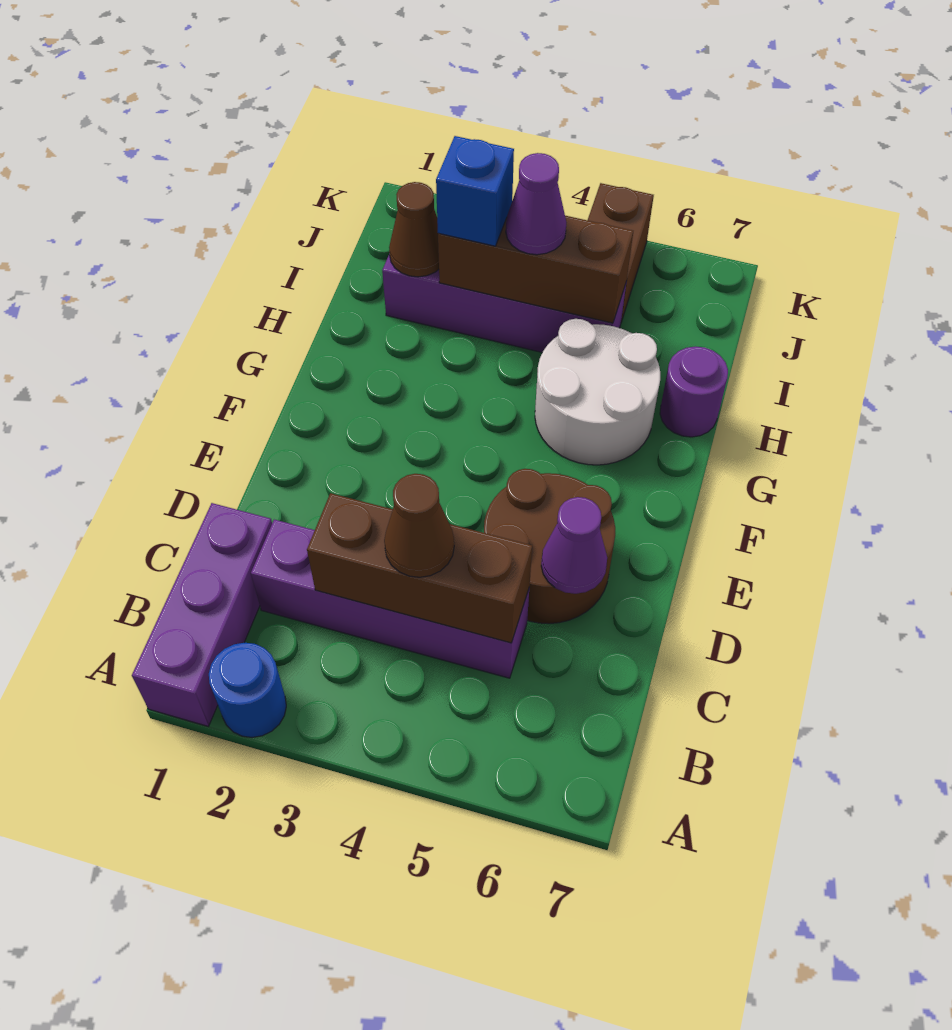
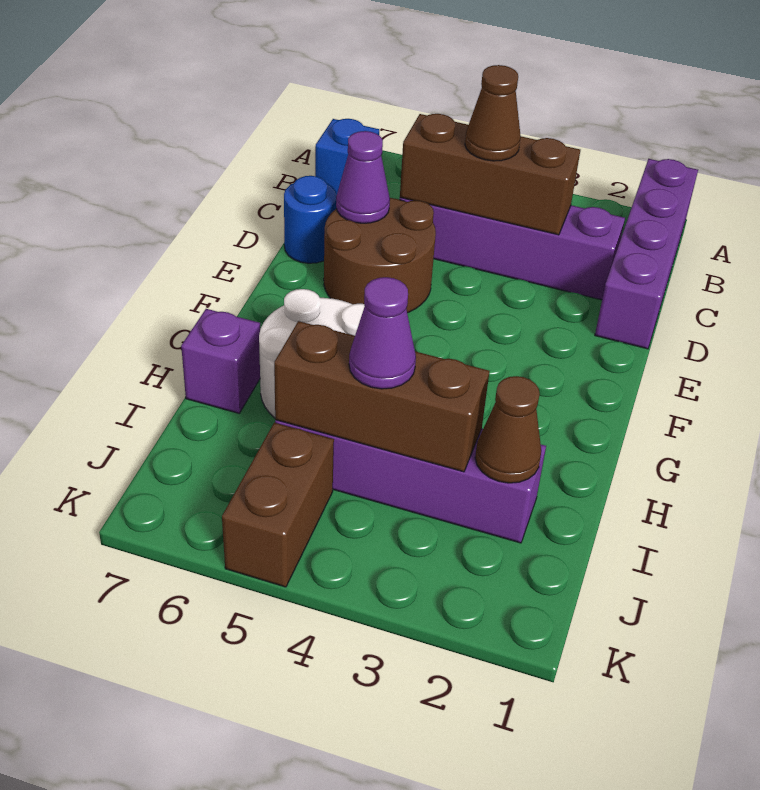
purple 1x3 brick [132,503,272,726] -> purple 1x4 brick [595,159,698,349]
blue 1x1 round brick [209,643,286,738] -> blue 1x1 round brick moved to [284,176,337,263]
purple 1x1 round brick [660,346,728,437] -> purple 1x1 brick [181,309,260,413]
blue 1x1 brick [436,136,514,246] -> blue 1x1 brick moved to [315,119,379,195]

